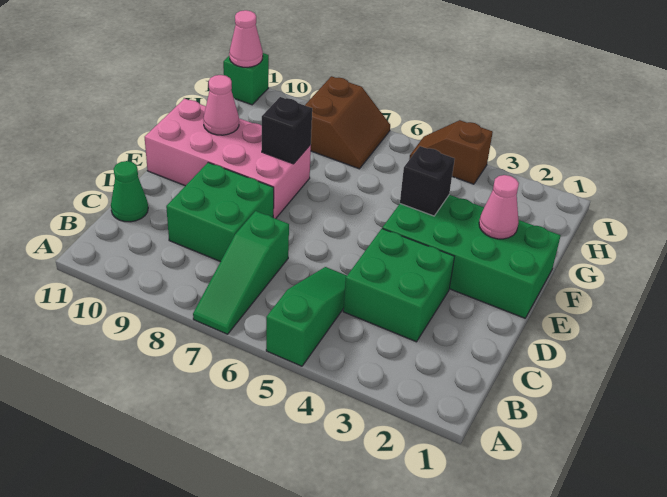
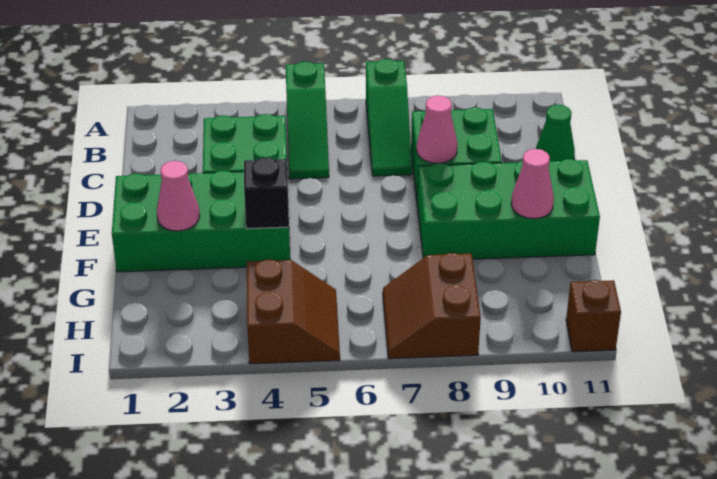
green 1x3 slope [193,211,289,334] -> green 1x3 slope turned to [366,59,412,176]
pink 2x4 brick [145,99,311,219] -> green 2x4 brick [417,159,600,259]
black 1x1 brick [262,97,312,164] -> none
brown 1x2 slope [409,120,493,184] -> brown 2x2 slope [247,259,340,364]
green 1x1 brick [223,53,269,105] -> brown 1x1 brick [566,280,621,352]
pink 1x1 cone [229,10,263,67] -> pink 1x1 cone moved to [417,95,457,163]

